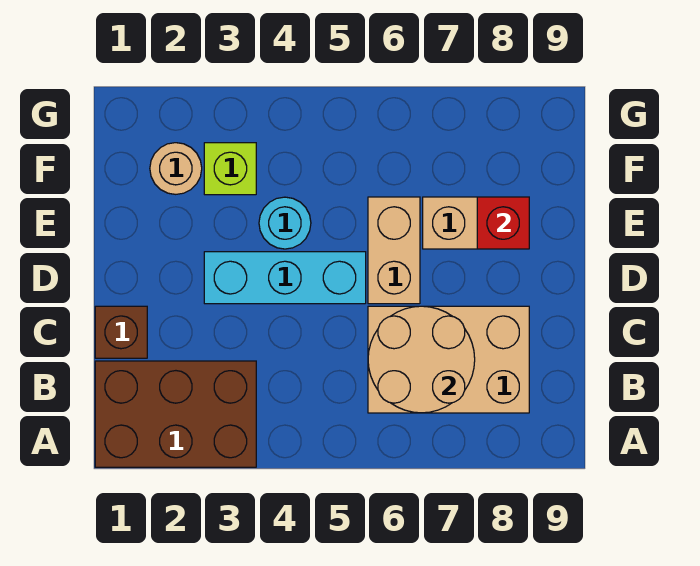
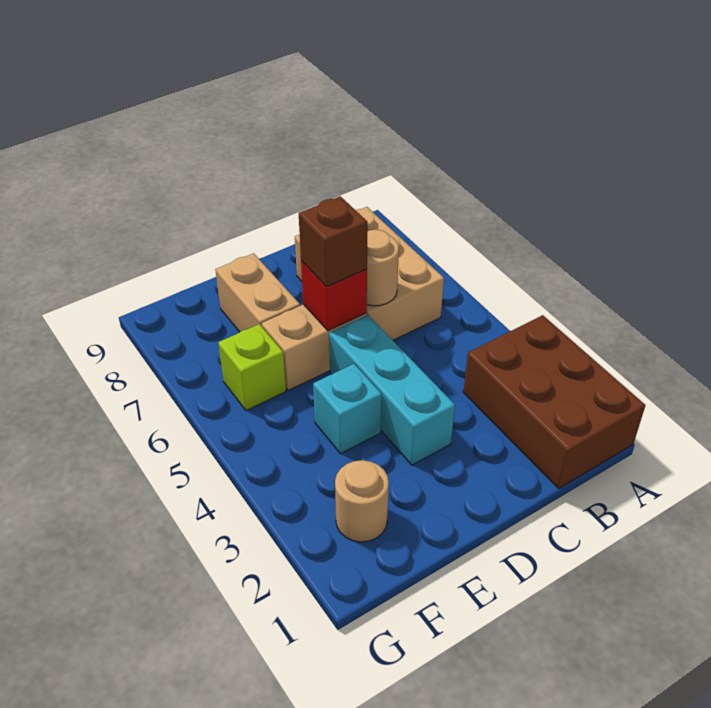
tan 2x2 round brick [368,306,475,413] -> tan 1x1 round brick [367,230,399,306]
brown 1x1 brick [95,306,147,358] -> brown 1x1 brick moved to [299,196,368,287]
cyan 1x1 round brick [259,197,311,249] -> cyan 1x1 brick [313,364,382,454]
red 1x1 brick [477,197,529,249] -> red 1x1 brick moved to [301,261,367,330]
lime 1x1 brick [204,143,256,195] -> lime 1x1 brick moved to [218,324,286,411]

